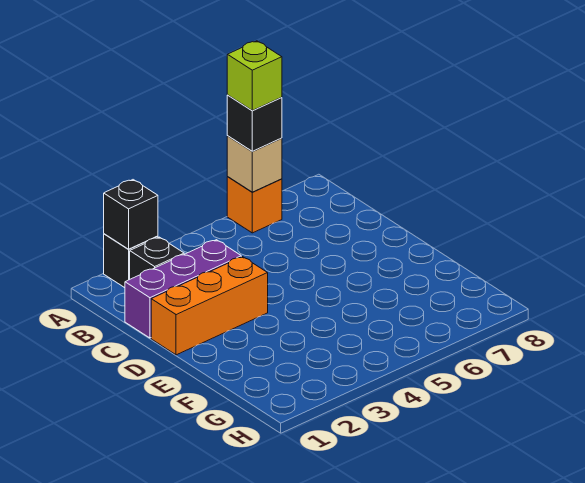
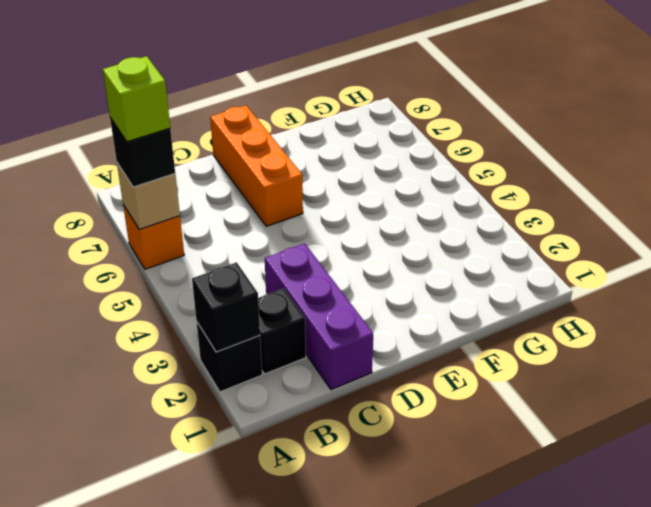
orange 1x3 brick [151,257,268,355] -> orange 1x3 brick moved to [210,105,303,226]

